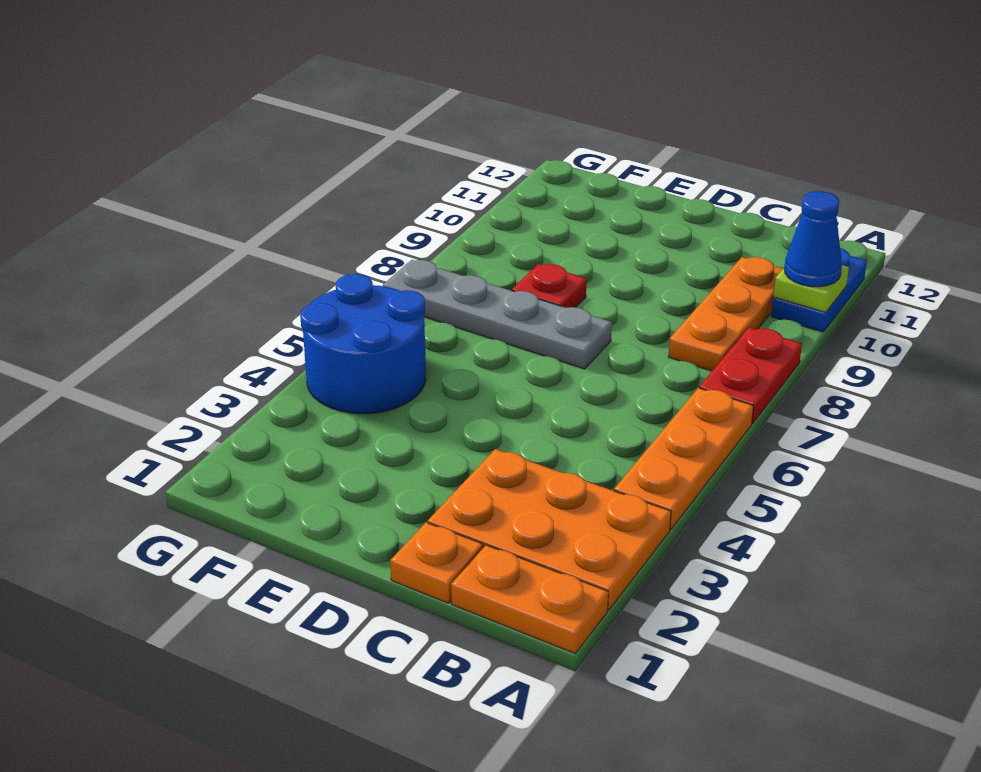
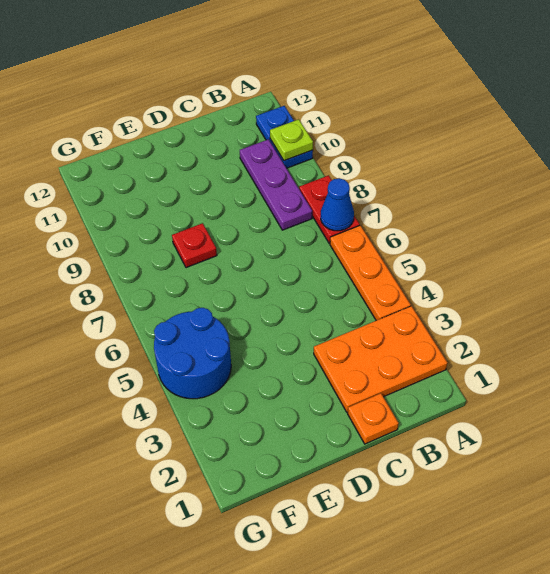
orange 1x2 plate [451,545,608,654] -> none
blue 1x1 cone [784,191,842,287] -> blue 1x1 cone moved to [321,178,354,231]
orange 1x3 plate [669,257,783,371] -> purple 1x3 plate [240,139,312,230]
grey 1x4 plate [383,260,612,369] -> none

